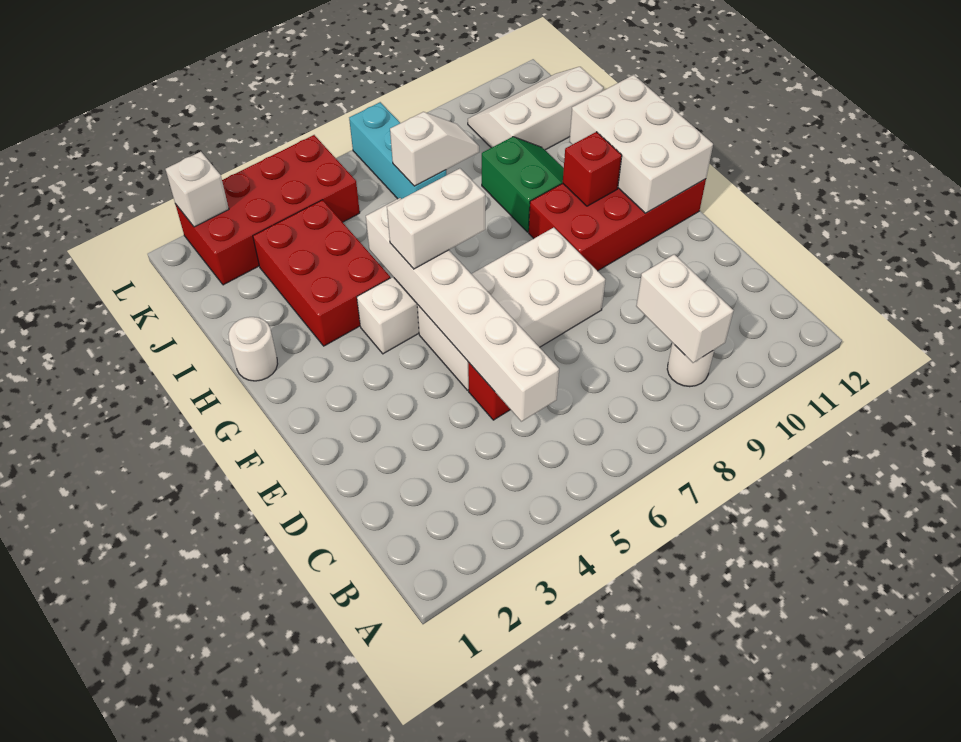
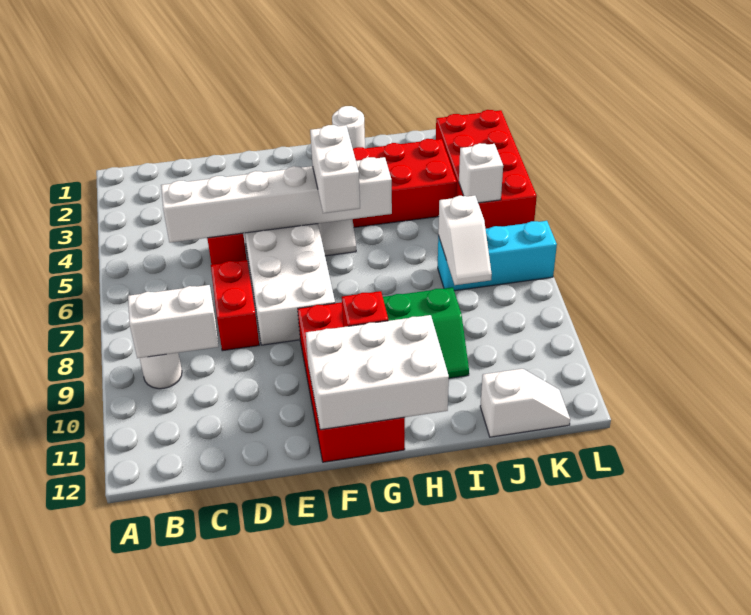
none -> red 1x2 brick [211,260,259,351]
white 2x3 slope [468,67,603,150] -> white 1x2 slope [480,369,570,437]
white 1x1 brick [165,152,229,227] -> white 1x1 brick moved to [459,143,503,203]

